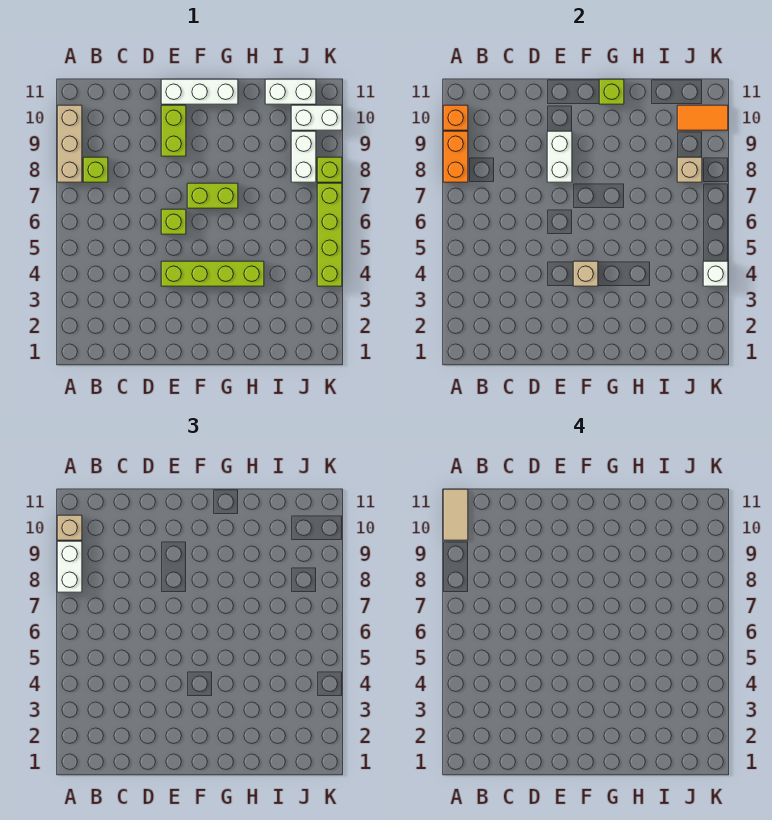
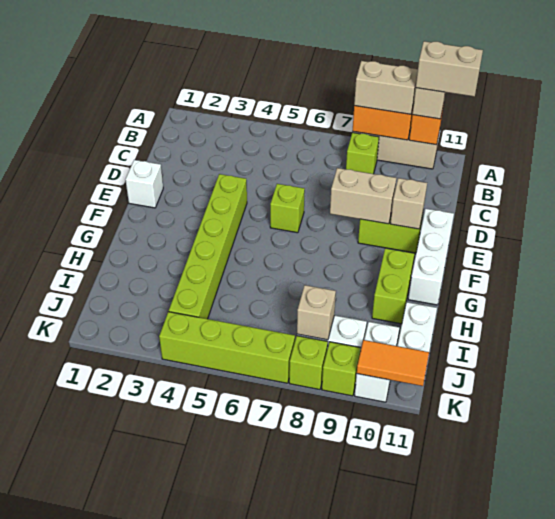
white 1x2 brick [57,541,82,592] -> tan 1x2 brick [354,61,418,114]
tan 1x2 tile [443,489,468,540] -> tan 1x2 brick [416,41,483,97]
lime 1x4 brick [161,261,264,286] -> lime 1x6 brick [169,174,247,319]
white 1x2 brick [547,131,572,182] -> tan 1x2 brick [330,168,396,224]
tan 1x1 brick [573,261,598,286] -> tan 1x1 brick moved to [390,178,427,229]
lime 1x2 brick [187,183,238,208] -> lime 1x2 brick moved to [372,248,414,324]
lime 1x1 brick [599,79,624,104] -> lime 1x1 brick moved to [322,342,361,396]
orange 1x2 tile [677,105,728,130] -> orange 1x2 tile turned to [357,340,429,386]
white 1x1 brick [703,261,728,286] -> white 1x1 brick moved to [125,160,163,208]

